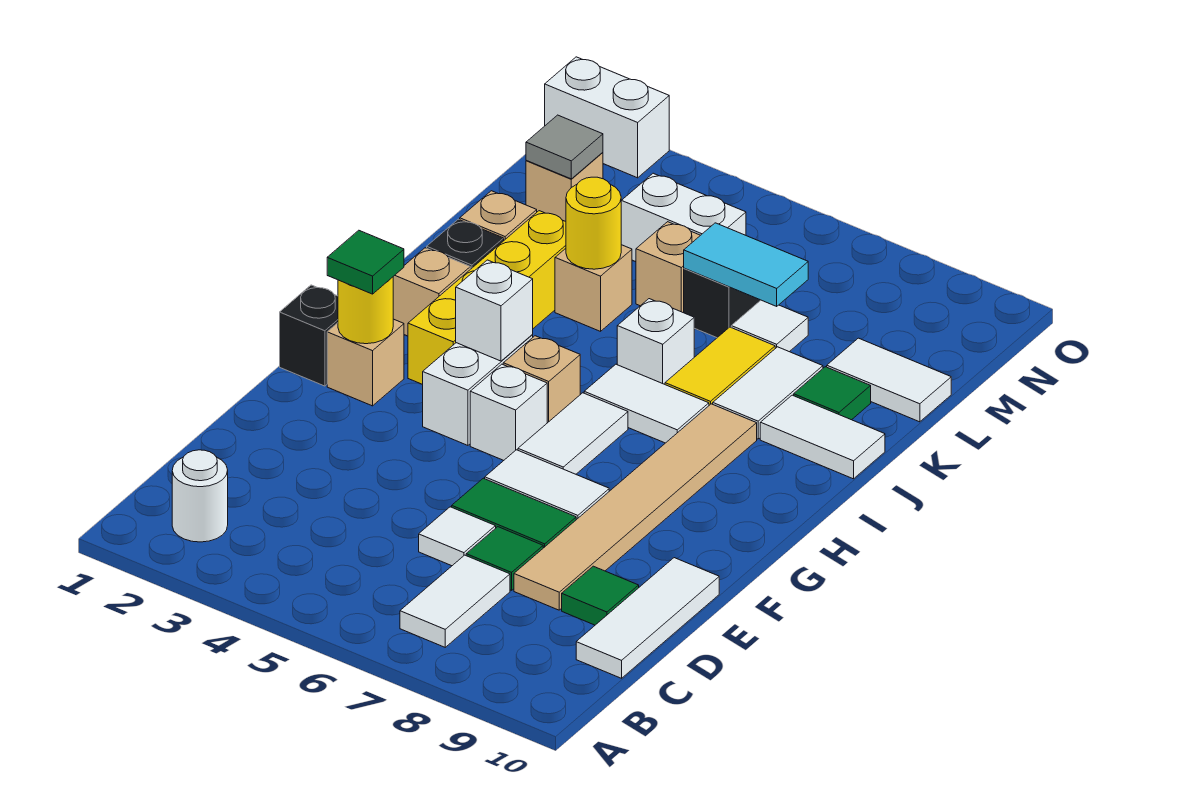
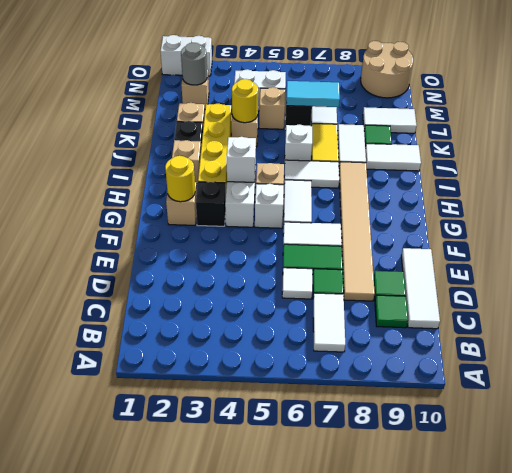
white 1x1 round brick [172,450,228,542] -> none
black 1x1 brick [280,285,338,386] -> black 1x1 brick moved to [196,182,226,226]
green 1x1 tile [327,230,404,294] -> green 1x1 tile moved to [375,295,408,328]
grey 1x1 tile [526,115,603,179] -> grey 1x1 round brick [181,43,207,85]
none -> tan 2x2 round brick [361,41,413,98]

